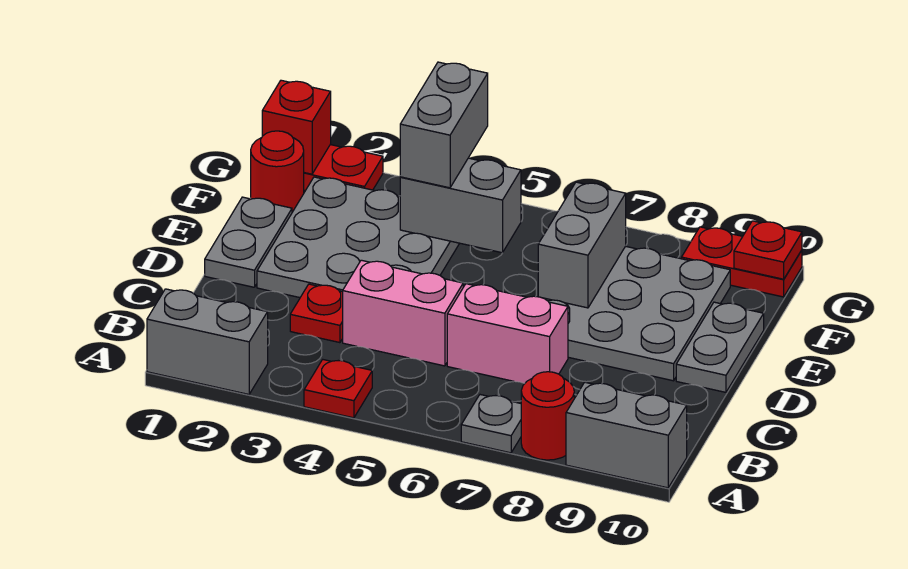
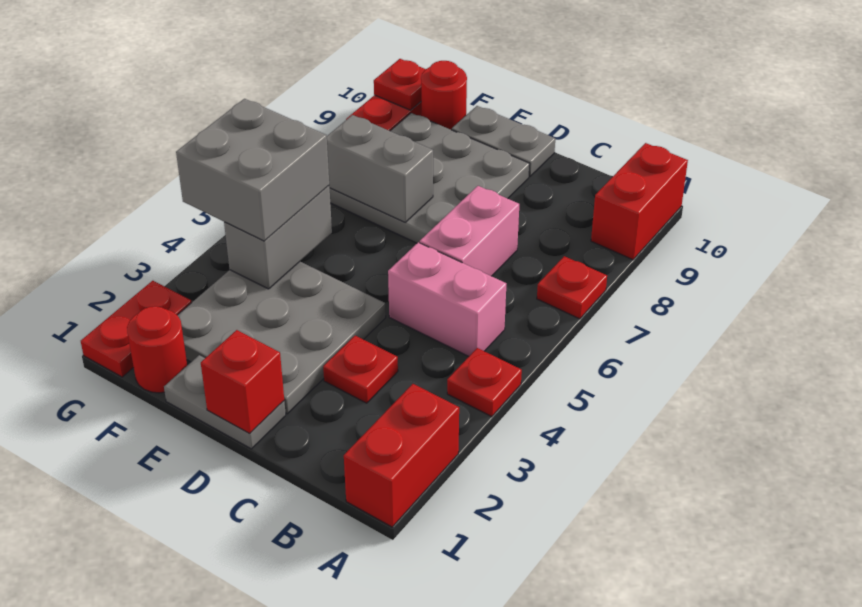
grey 1x2 brick [147,289,268,394] -> red 1x2 brick [344,384,459,527]
grey 1x1 plate [461,395,521,453] -> red 1x1 plate [537,256,607,319]
red 1x1 round brick [521,372,574,460] -> red 1x1 round brick moved to [421,61,467,130]
grey 1x2 brick [566,382,687,488] -> red 1x2 brick [591,143,688,260]
pink 1x2 brick [343,260,463,366] -> pink 1x2 brick turned to [388,242,506,356]
grey 1x2 brick [400,62,488,188] -> grey 2x2 brick [176,99,329,241]
red 1x1 brick [262,80,331,174] -> red 1x1 brick moved to [201,330,284,434]

